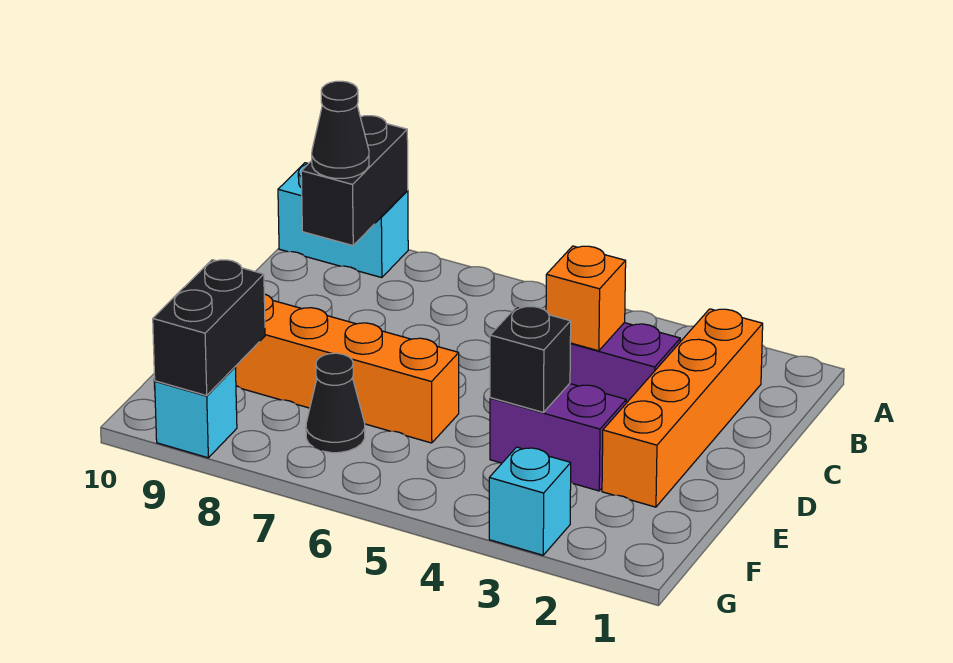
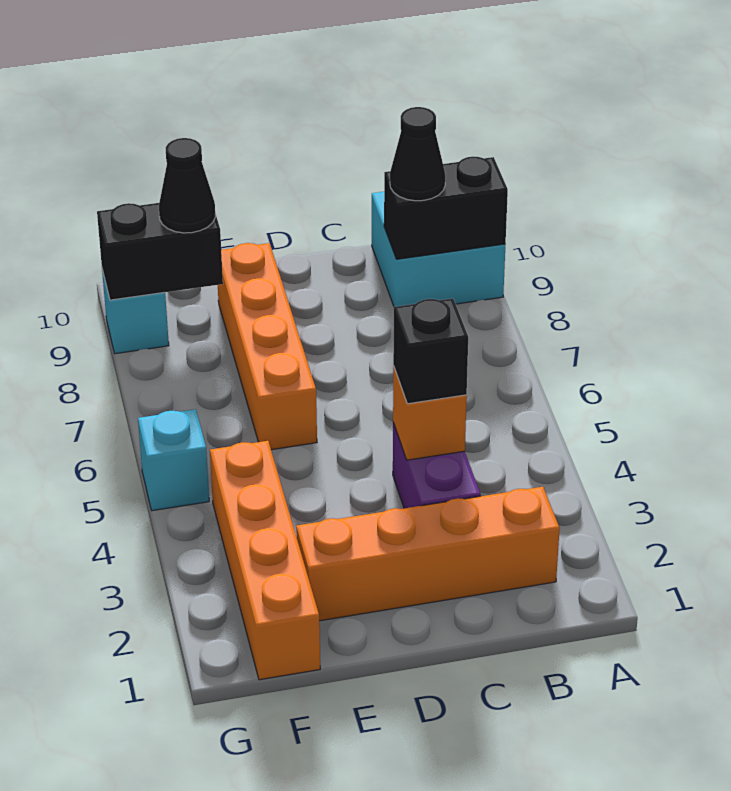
cyan 1x2 brick [278,163,408,278] -> cyan 2x2 brick [372,192,505,307]
purple 1x2 brick [490,384,626,491] -> none
black 1x1 brick [490,306,571,413] -> black 1x1 brick moved to [393,298,468,404]
none -> orange 1x4 brick [210,441,320,680]
black 1x1 cone [306,353,365,453] -> black 1x1 cone moved to [159,138,215,233]
cyan 1x1 brick [489,447,571,555] -> cyan 1x1 brick moved to [138,409,209,511]

